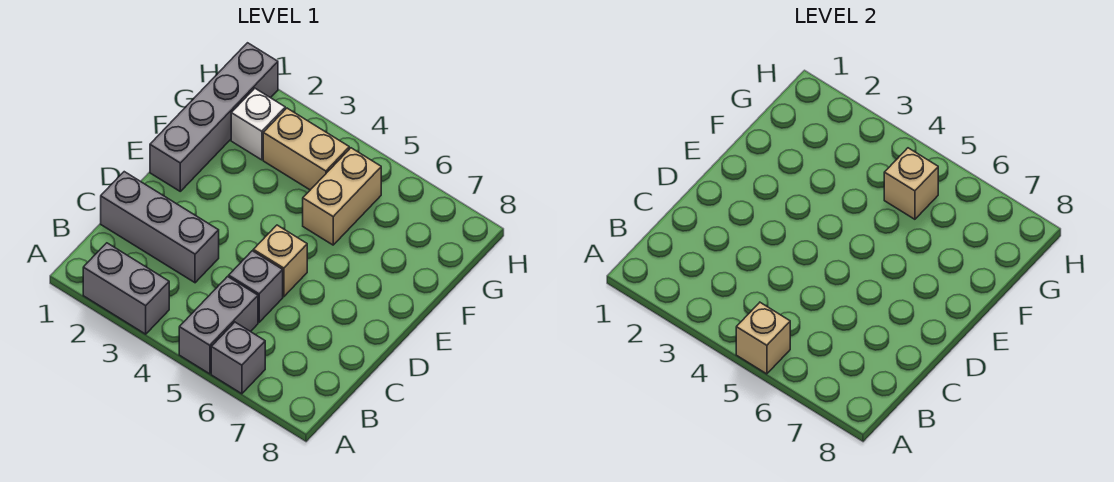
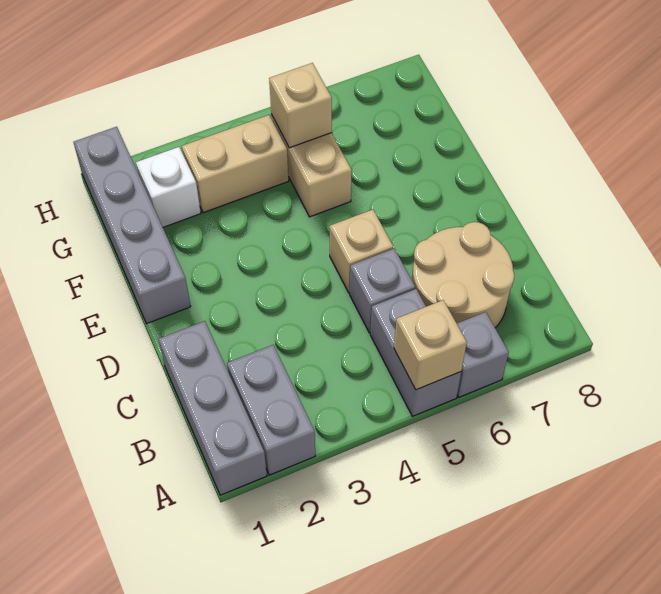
grey 1x2 brick [83,243,169,334] -> grey 1x2 brick turned to [227,345,315,475]
none -> tan 2x2 round brick [412,222,514,328]
grey 1x3 brick [101,172,219,283] -> grey 1x3 brick turned to [159,321,267,495]

